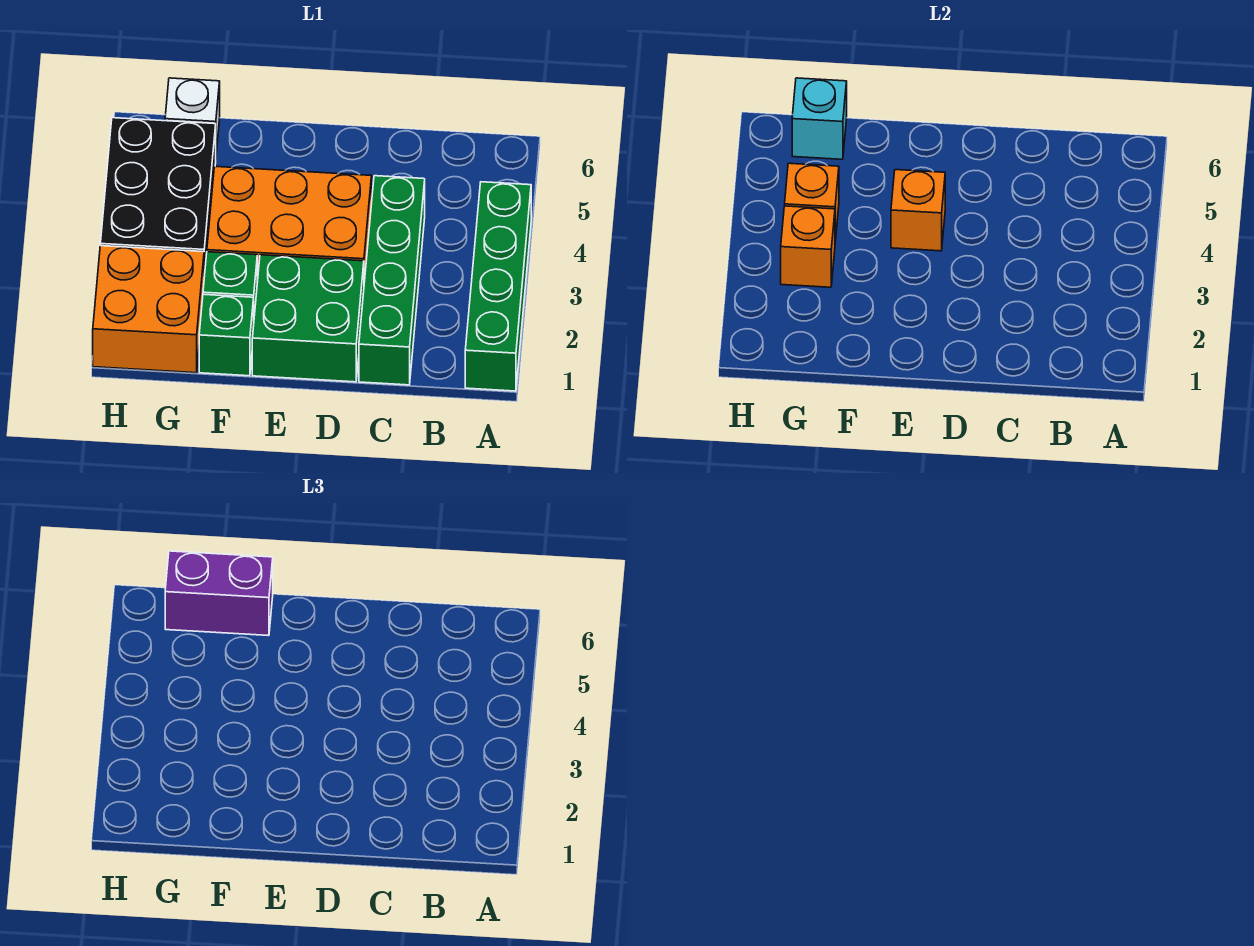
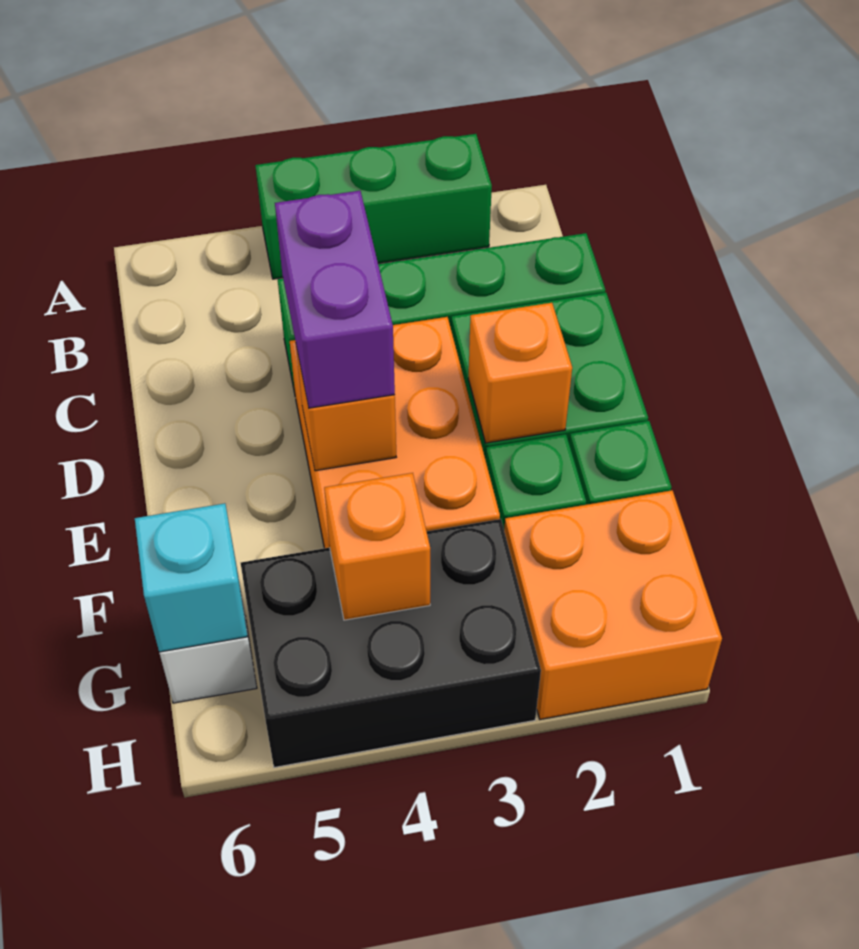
green 1x4 brick [465,182,531,391] -> green 1x3 brick [255,134,492,279]
purple 1x2 brick [165,551,273,636] -> purple 1x2 brick moved to [275,191,395,408]
orange 1x1 brick [781,206,835,287] -> orange 1x1 brick moved to [468,303,572,443]

